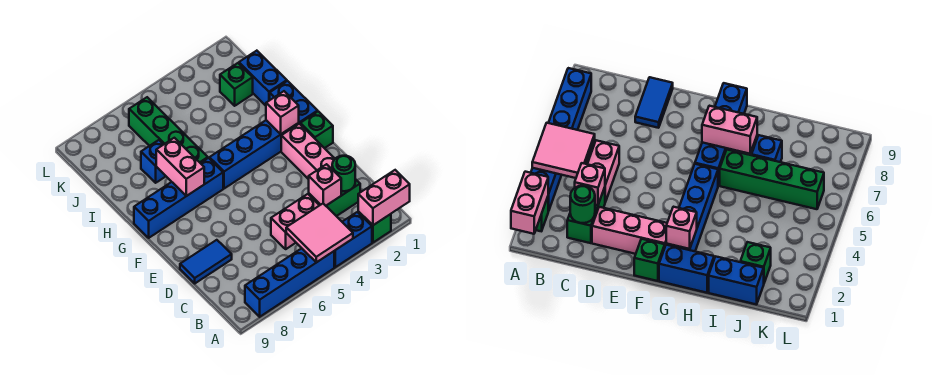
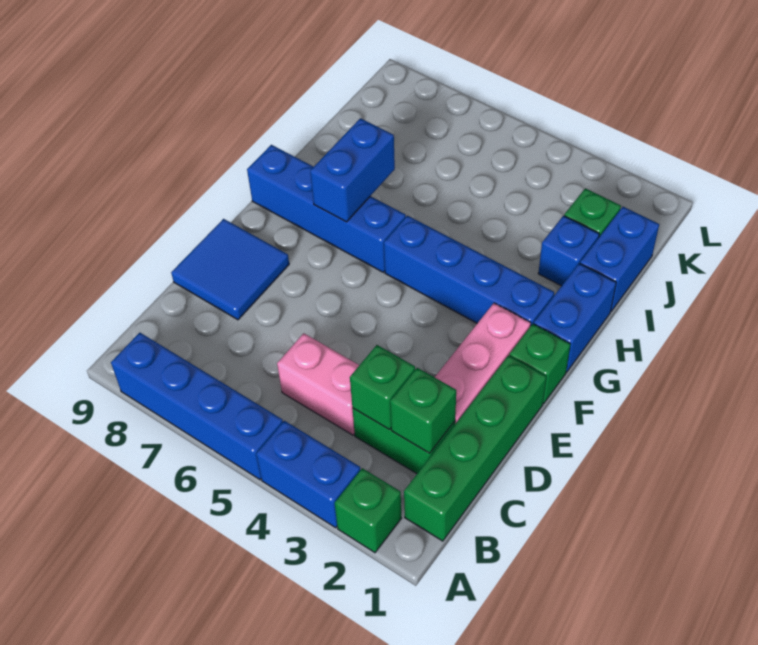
pink 1x2 brick [358,170,410,225] -> none
pink 2x2 tile [286,204,353,262] -> none
green 1x1 round brick [332,156,355,191] -> green 1x1 brick [390,368,456,453]
pink 1x1 brick [309,164,341,206] -> green 1x1 brick [350,345,415,429]
blue 1x2 tile [180,240,232,283] -> blue 2x2 tile [171,219,289,320]
pink 1x1 brick [266,91,299,134] -> none
pink 1x2 brick [156,138,204,196] -> blue 1x2 brick [310,118,395,222]
green 1x4 brick [129,97,208,163] -> green 1x4 brick moved to [404,356,546,541]
blue 1x1 brick [141,140,166,183] -> blue 1x1 brick moved to [538,216,599,286]

